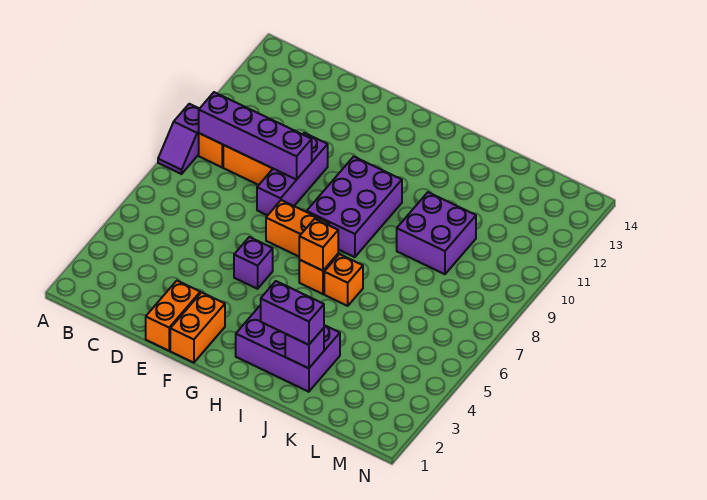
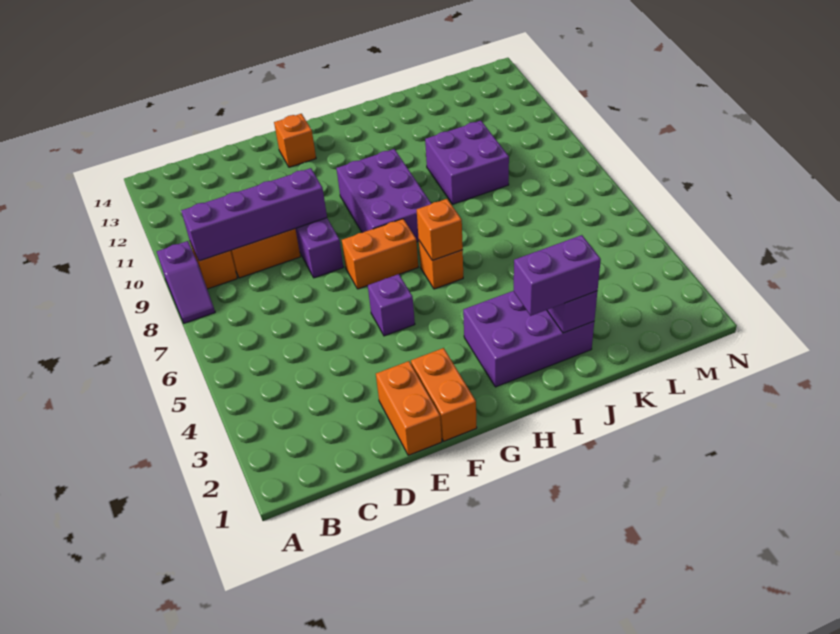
orange 1x1 brick [324,254,363,306] -> orange 1x1 brick moved to [274,114,316,167]

